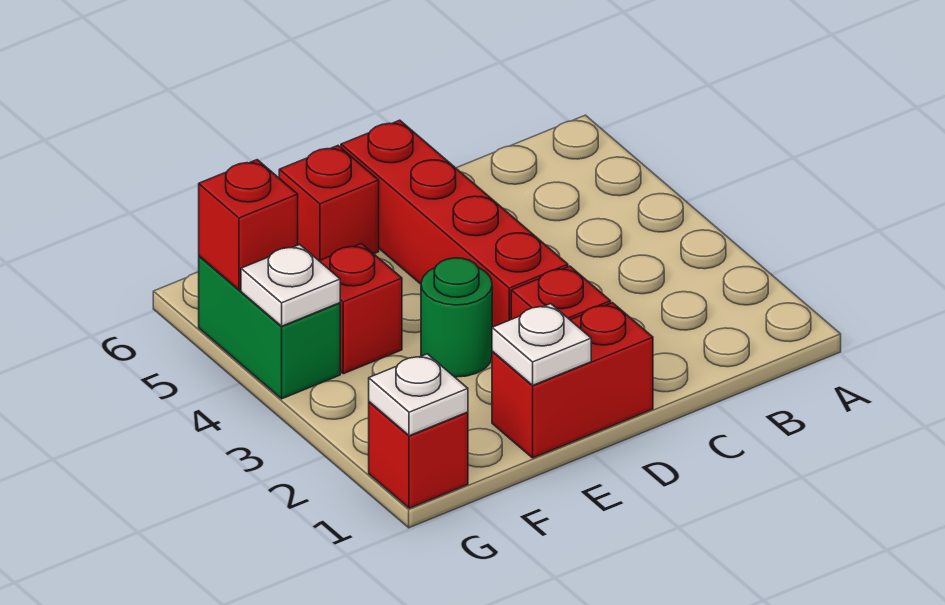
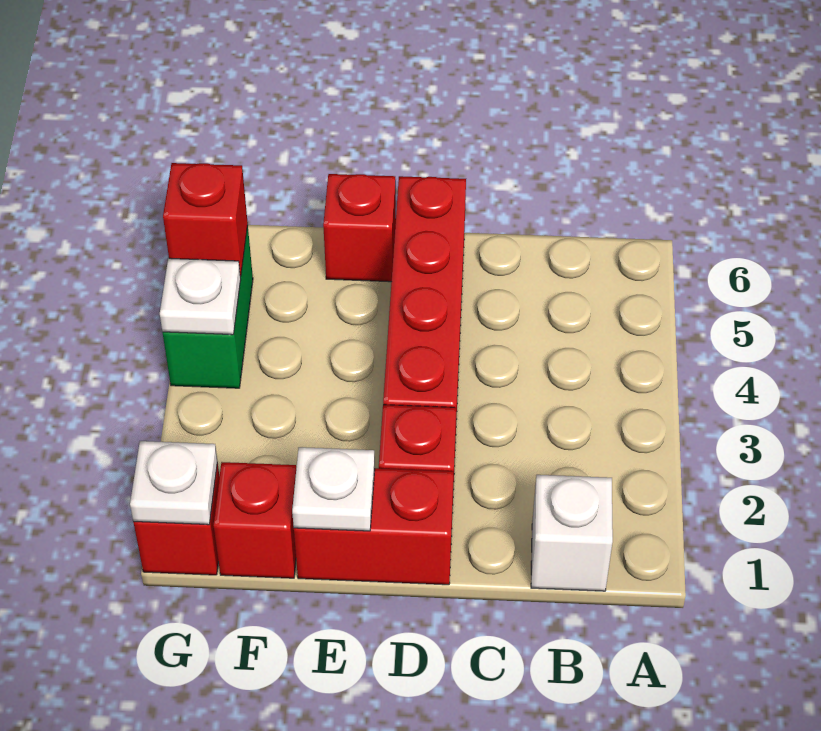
none -> white 1x1 brick [531,475,613,591]
green 1x1 round brick [421,258,492,377] -> none
red 1x1 brick [320,244,402,374] -> red 1x1 brick moved to [214,462,296,578]

